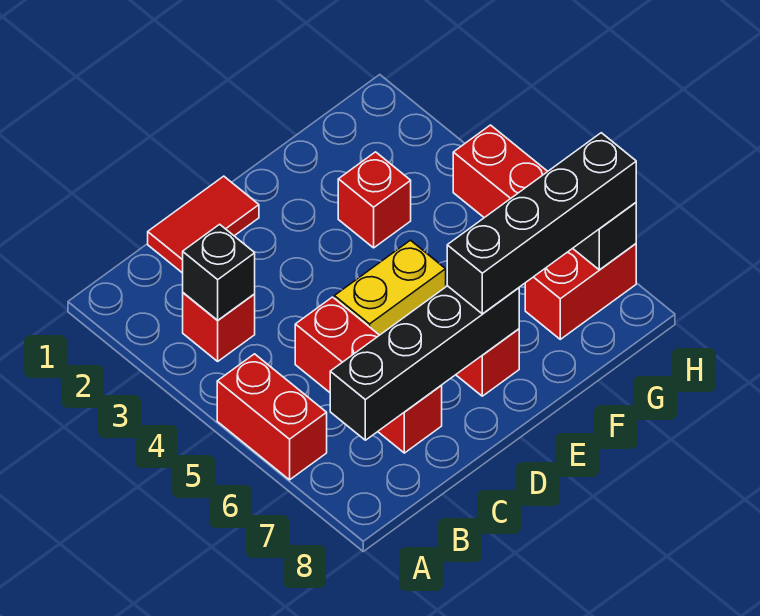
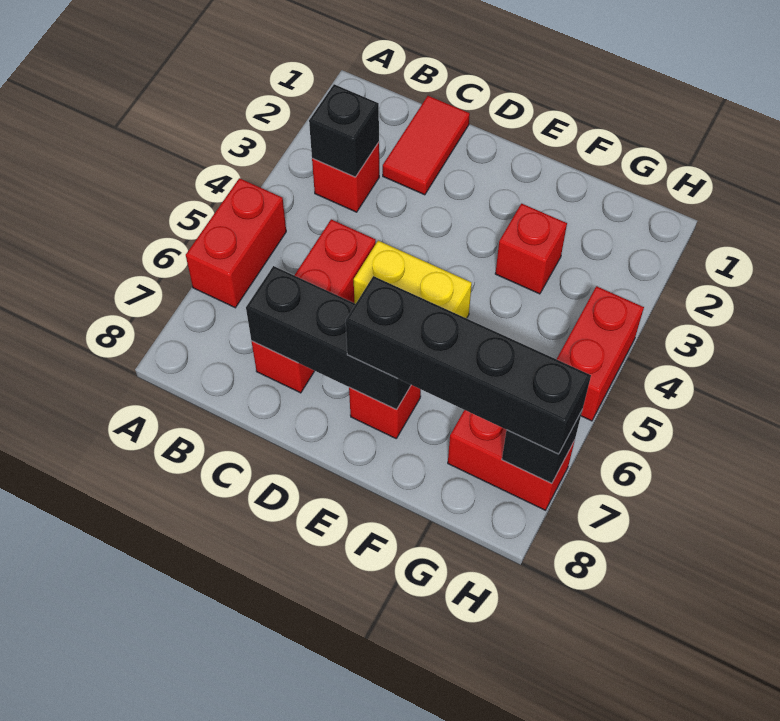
black 1x4 brick [330,286,519,440] -> black 1x3 brick [246,266,411,410]
red 1x2 tile [148,176,259,273] -> red 1x2 tile turned to [383,96,470,195]

